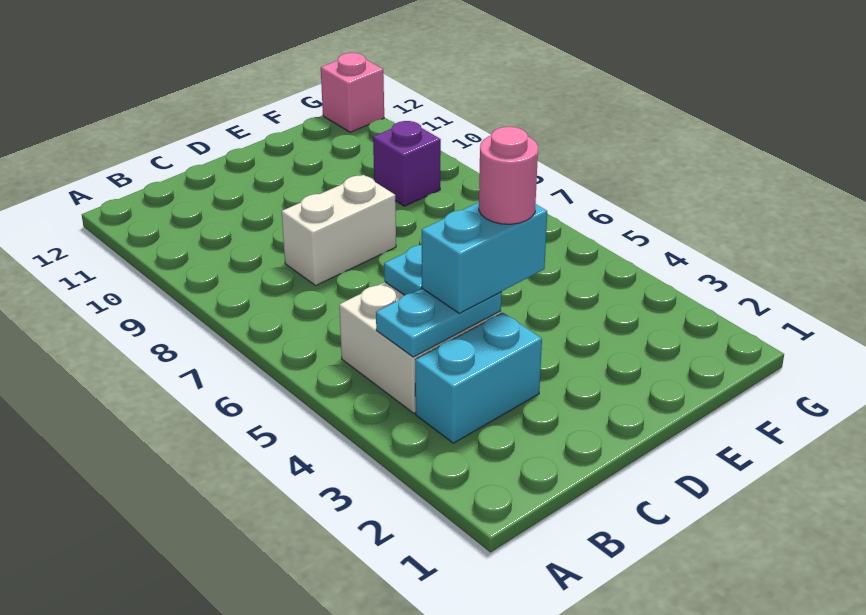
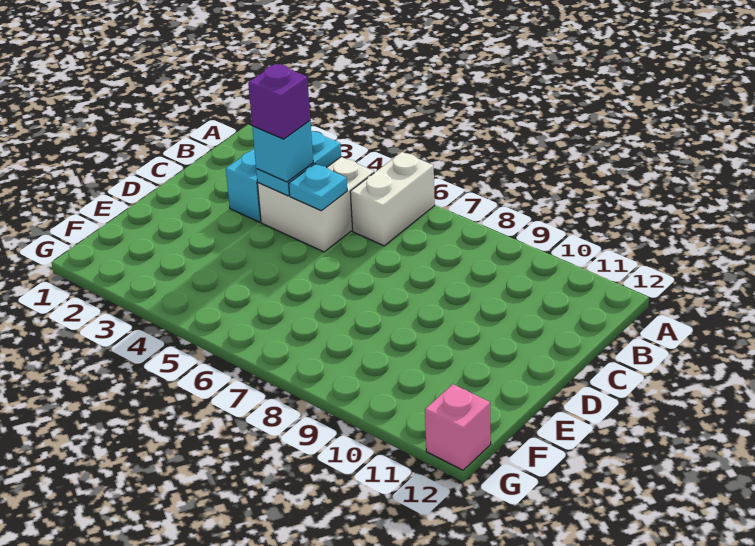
cyan 1x2 brick [422,202,547,313] -> cyan 1x1 brick [252,121,313,182]
white 1x2 brick [282,175,396,285] -> white 1x2 brick moved to [350,152,435,246]
pink 1x1 round brick [479,127,538,224] -> none
purple 1x1 brick [373,121,441,206] -> purple 1x1 brick moved to [248,64,310,139]

